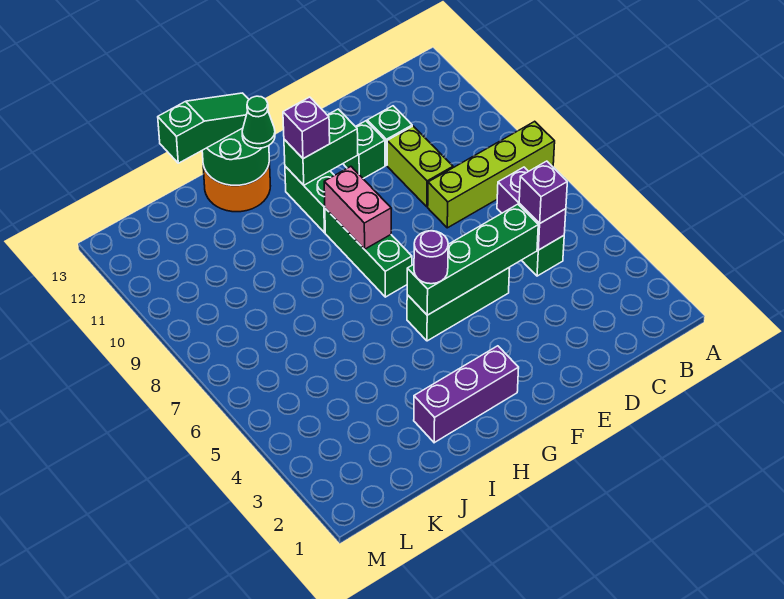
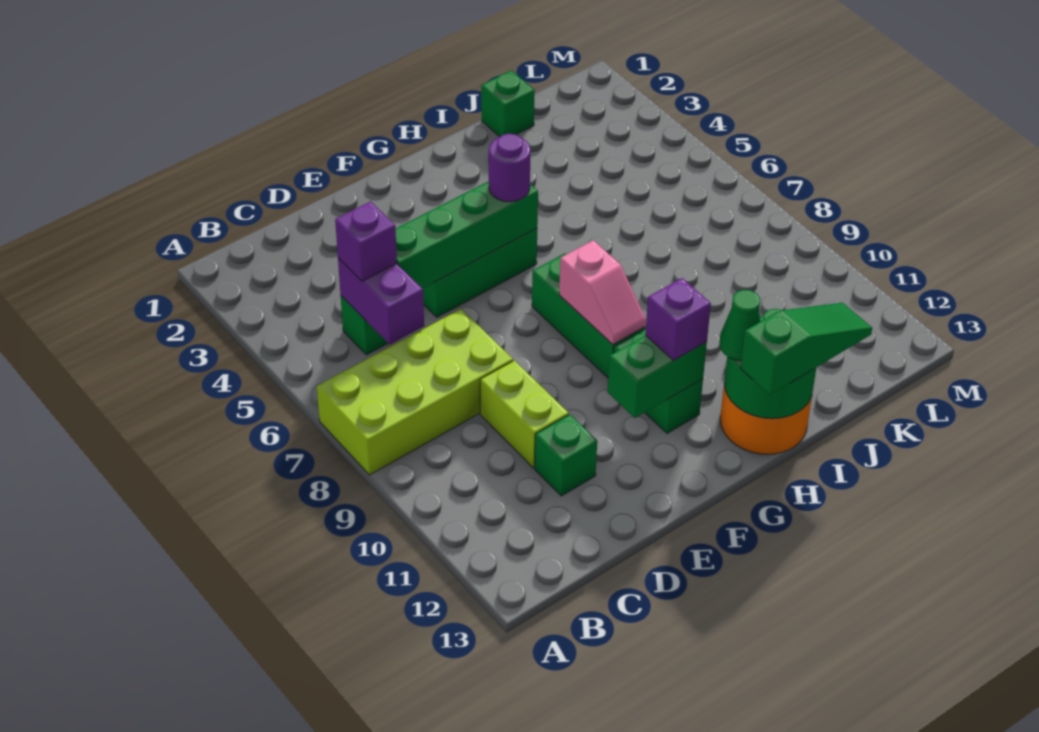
lime 1x4 brick [428,121,555,228] -> lime 2x4 brick [317,309,513,475]
green 1x1 brick [343,121,385,179] -> green 1x1 brick moved to [481,70,535,137]
purple 1x3 brick [414,346,519,443] -> none
pink 1x2 brick [324,166,391,249] -> pink 1x2 slope [559,240,646,344]
green 1x3 slope [158,93,249,163] -> green 1x3 slope turned to [741,303,872,395]

